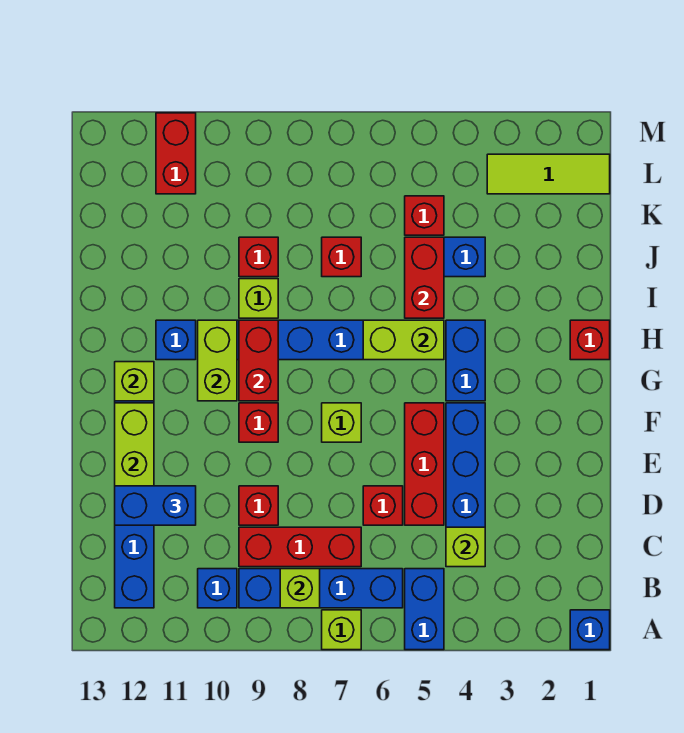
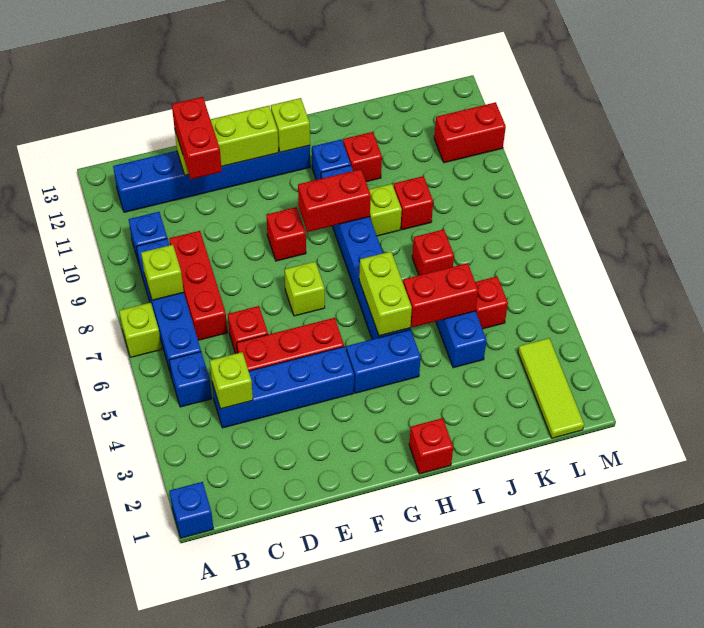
blue 1x2 brick [405,569,444,650] -> blue 1x1 brick [169,352,212,407]
red 1x1 brick [239,486,278,525] -> red 1x1 brick moved to [343,132,382,182]
blue 1x2 brick [115,486,196,525] -> red 1x2 brick [172,97,222,179]
lime 1x2 brick [198,320,237,401] -> none

